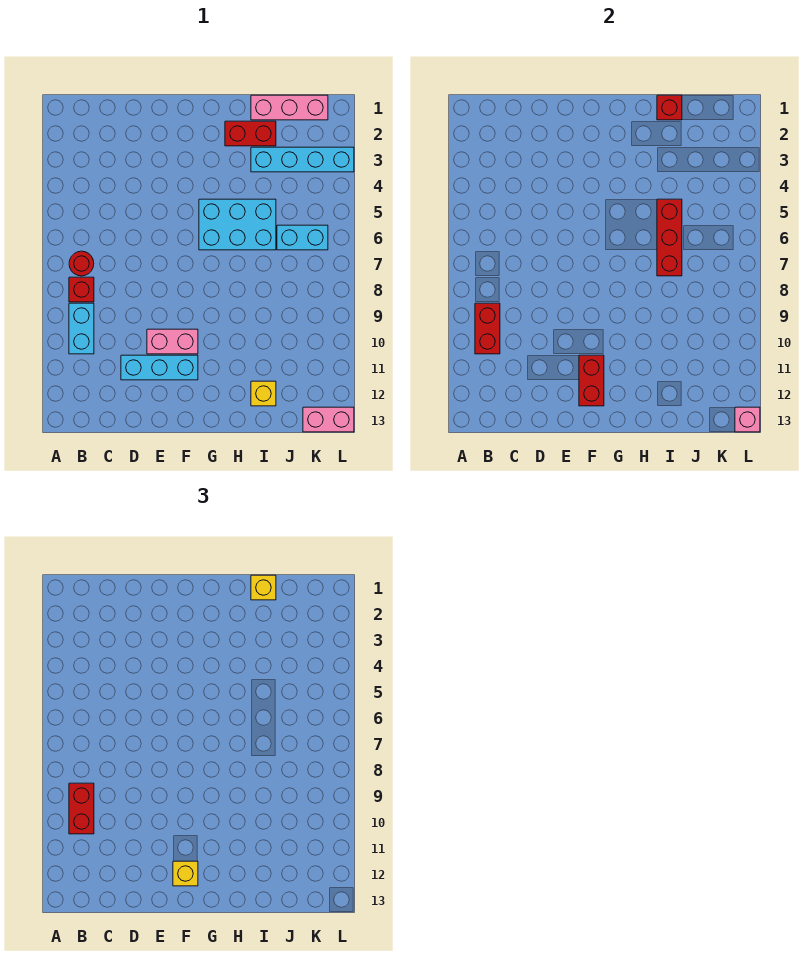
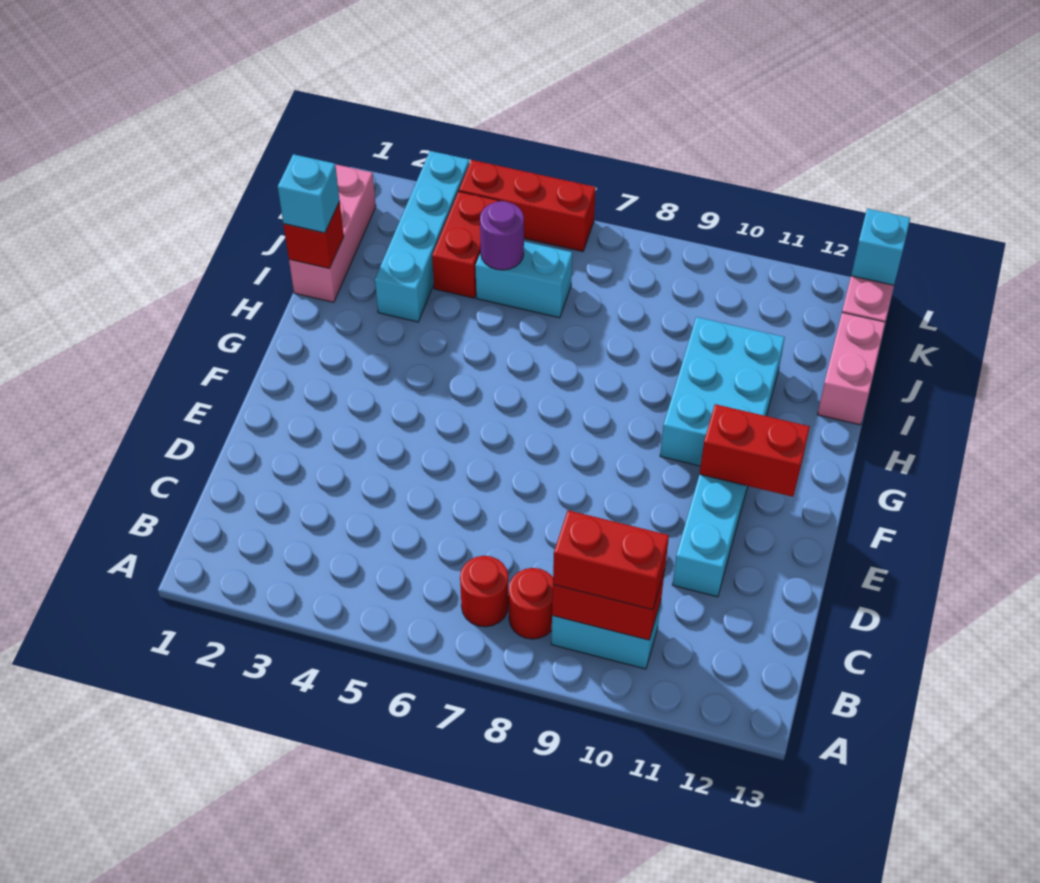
red 1x1 brick [69,277,94,302] -> red 1x1 round brick [509,568,553,639]
pink 1x2 brick [147,329,198,354] -> pink 1x2 brick moved to [817,313,885,425]
yellow 1x1 brick [173,861,198,886] -> none
cyan 2x3 brick [199,199,276,250] -> cyan 2x3 brick moved to [660,317,785,466]
red 1x2 brick [225,121,276,146] -> red 1x2 brick moved to [432,191,499,298]
yellow 1x1 brick [251,575,276,600] -> cyan 1x1 brick [278,154,340,233]
red 1x3 brick [657,199,682,276] -> red 1x3 brick moved to [459,160,596,251]
yellow 1x1 brick [251,381,276,406] -> none
none -> purple 1x1 round brick [480,201,524,270]
cyan 1x2 brick [277,225,328,250] -> cyan 1x2 brick turned to [475,241,572,318]
pink 1x1 brick [735,407,760,432] -> cyan 1x1 brick [851,208,910,285]

